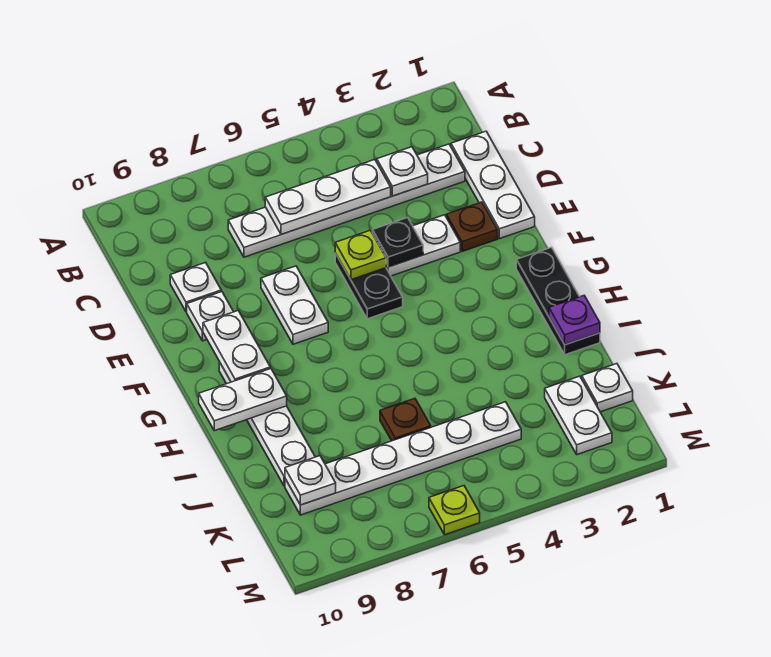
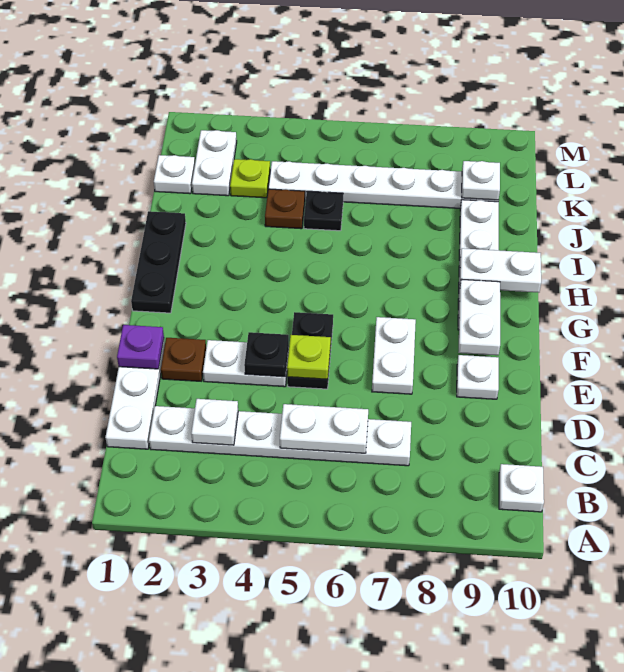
white 1x3 plate [265,159,391,234] -> white 1x2 plate [280,404,368,453]
white 1x1 plate [170,263,221,312] -> white 1x1 plate moved to [499,464,544,512]
purple 1x1 plate [549,296,600,345] -> purple 1x1 plate moved to [117,325,164,369]
none -> black 1x1 plate [304,191,343,231]
brown 1x1 plate [380,398,431,441] -> brown 1x1 plate moved to [265,189,305,229]
lime 1x1 plate [429,486,480,535] -> lime 1x1 plate moved to [230,159,270,198]

